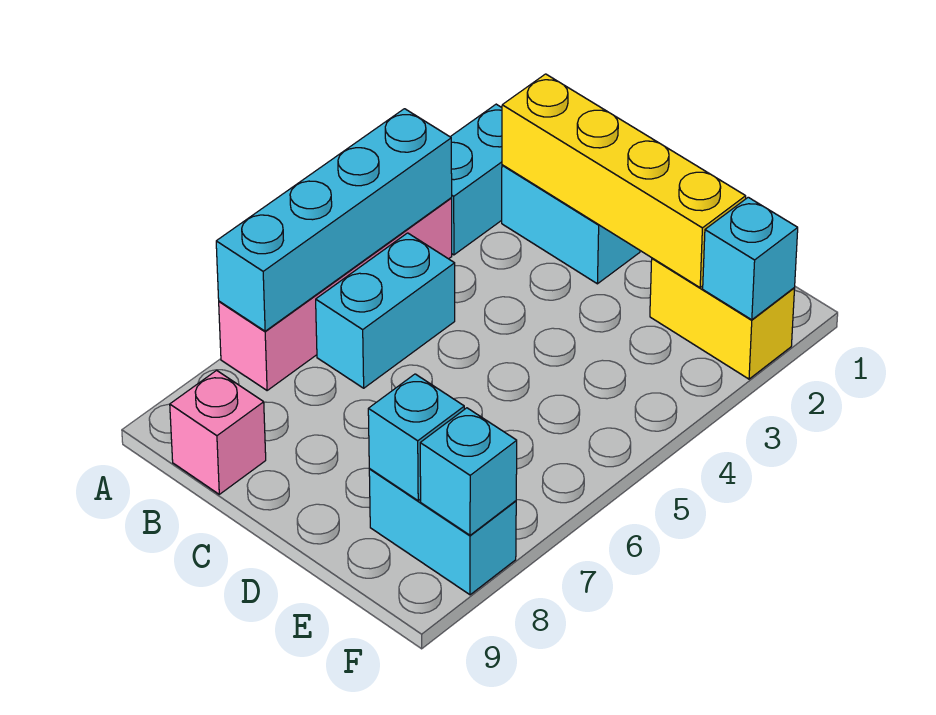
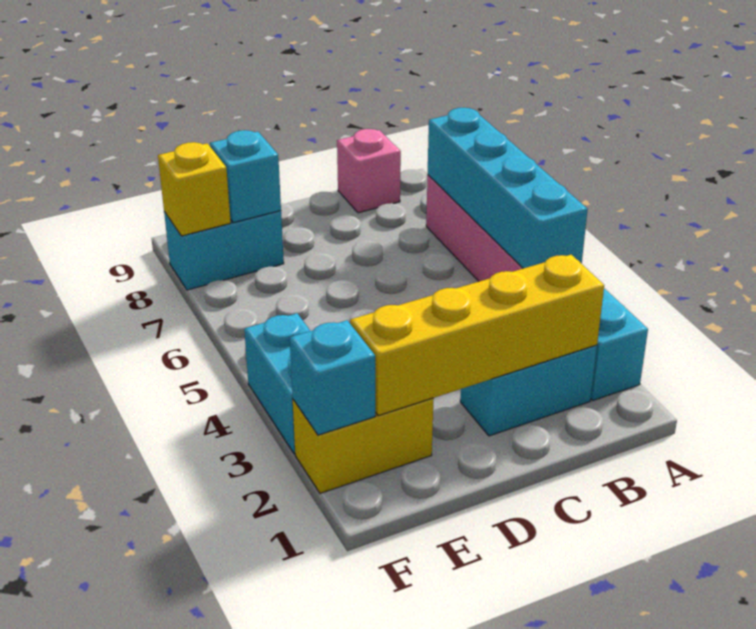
cyan 1x2 brick [316,233,455,388] -> cyan 1x2 brick moved to [244,313,310,454]
cyan 1x1 brick [420,408,517,535] -> yellow 1x1 brick [158,142,231,236]

